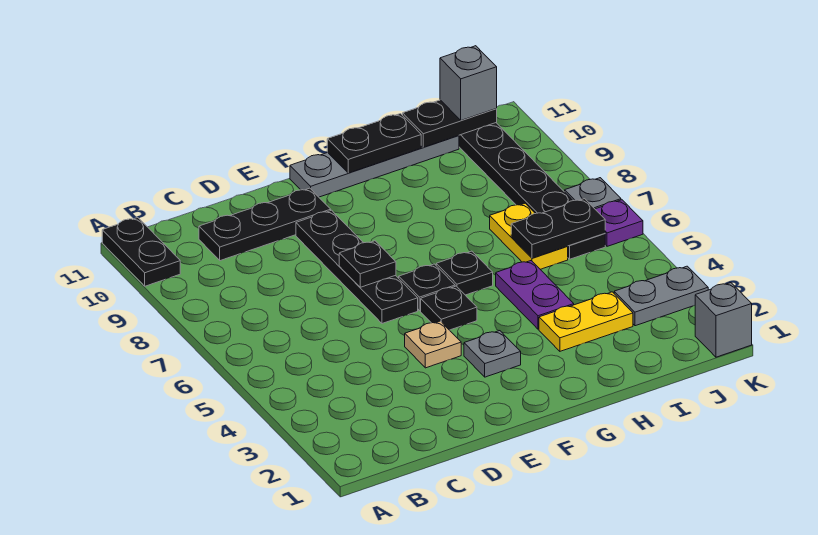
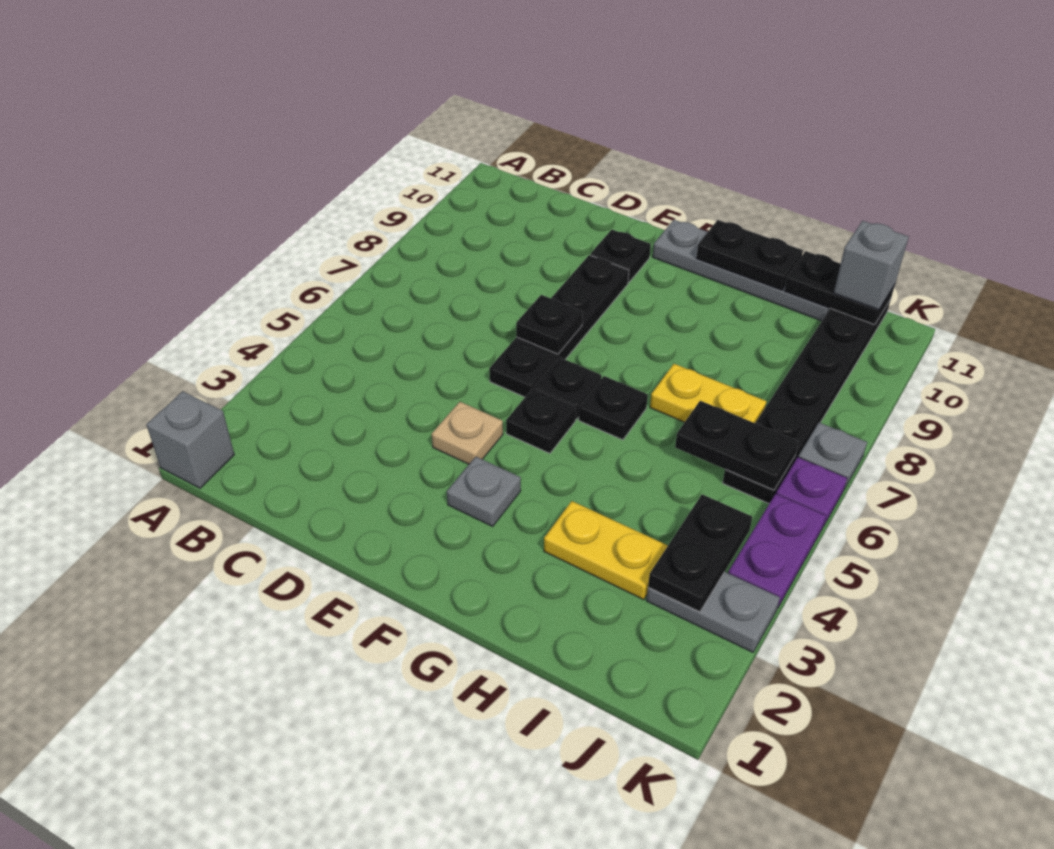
black 1x2 plate [102,218,180,286] -> black 1x2 plate moved to [648,494,752,612]
black 1x3 plate [199,188,331,261] -> black 1x1 plate [590,230,651,283]
purple 1x2 plate [496,261,574,329] -> purple 1x2 plate moved to [728,494,826,608]
yellow 1x2 plate [490,203,568,269] -> yellow 1x2 plate turned to [650,364,767,423]
grey 1x1 brick [695,283,752,357] -> grey 1x1 brick moved to [146,391,234,488]

